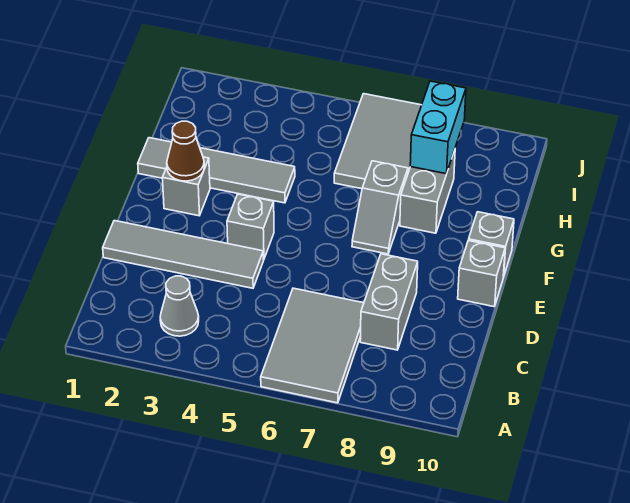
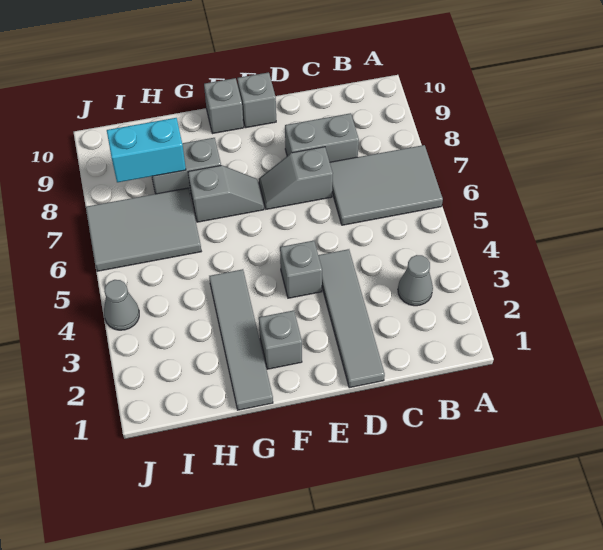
none -> grey 1x2 slope [259,147,333,209]
brown 1x1 cone [167,121,204,181] -> none
none -> grey 1x1 cone [104,280,139,330]

